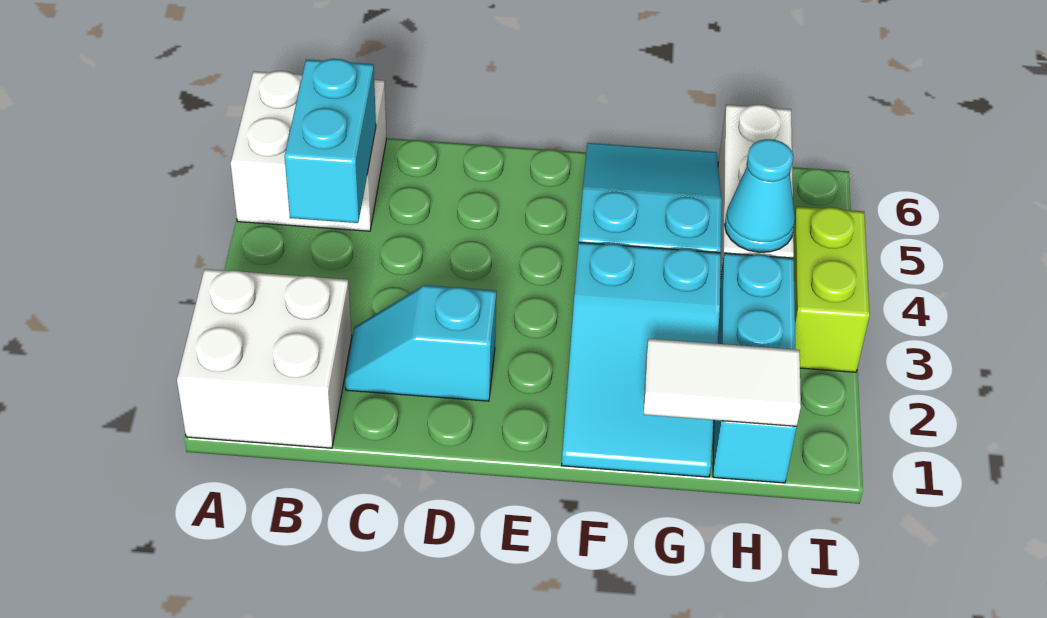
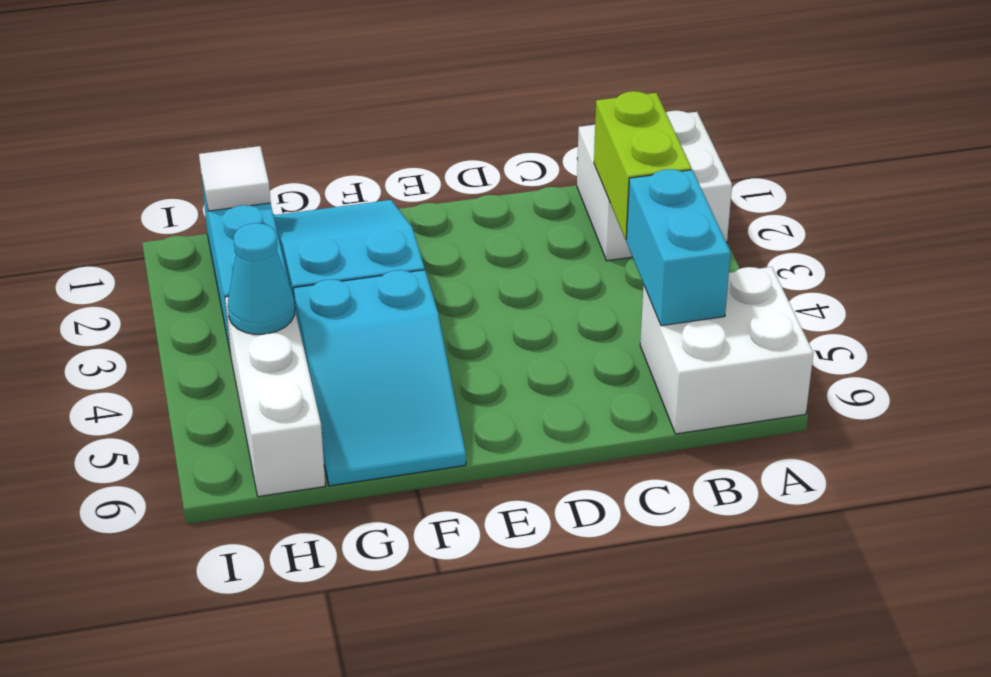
cyan 1x2 slope [345,285,496,401] -> none
white 1x2 tile [644,339,801,426] -> white 1x1 tile [199,146,271,211]
lime 1x2 brick [793,207,870,372] -> lime 1x2 brick moved to [594,91,692,240]

